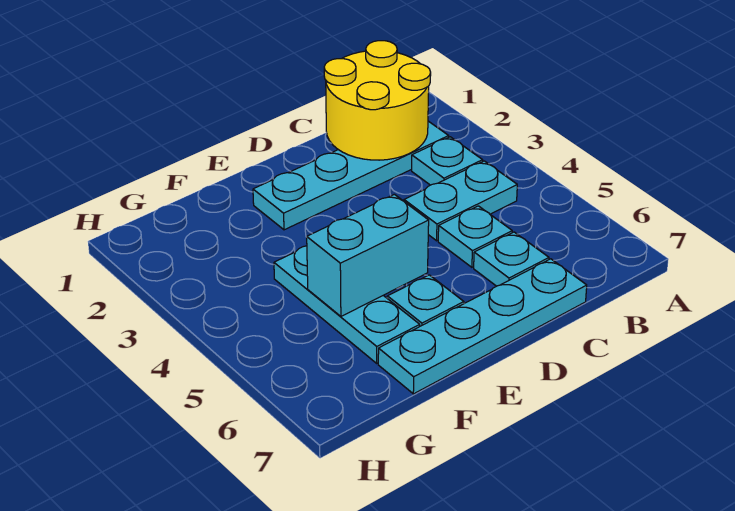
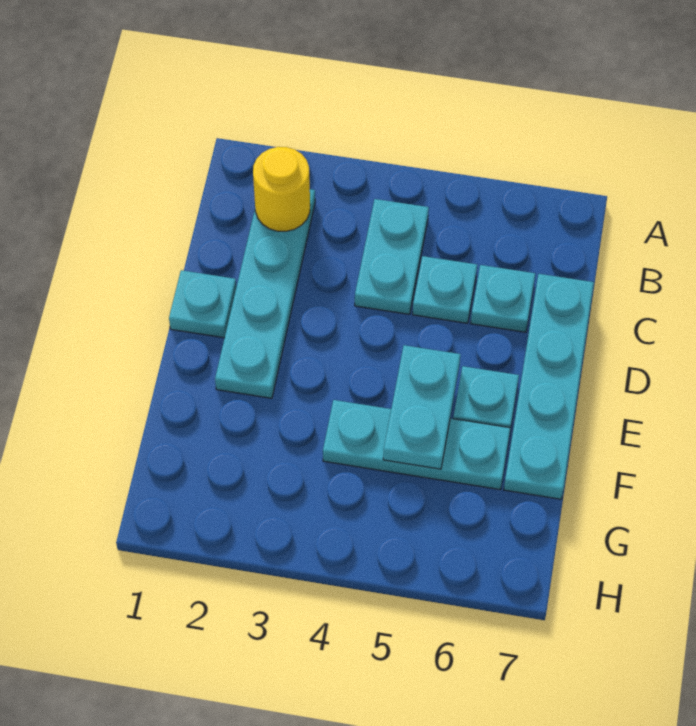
yellow 2x2 round brick [324,41,431,160] -> yellow 1x1 round brick [253,147,310,231]
cyan 1x1 plate [412,137,483,185] -> cyan 1x1 plate moved to [169,270,236,338]
cyan 1x2 brick [307,194,429,316] -> cyan 1x2 plate [383,345,460,469]

